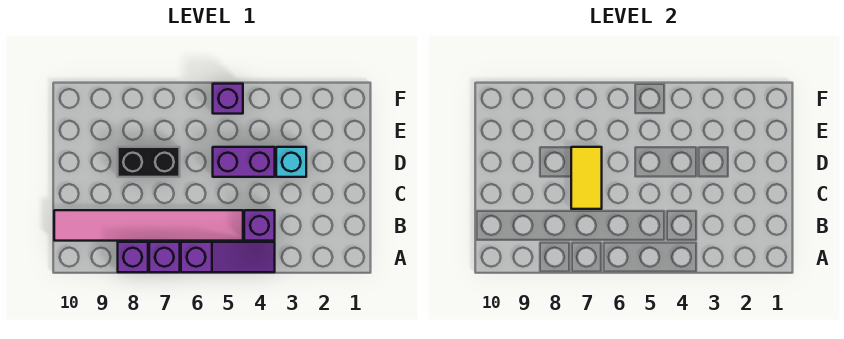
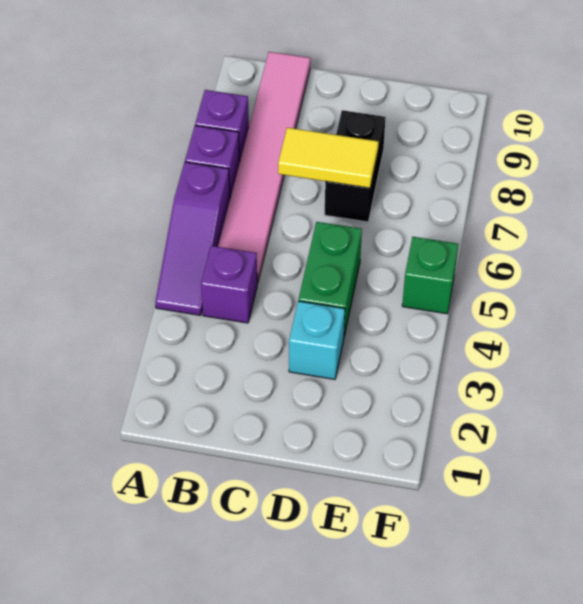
purple 1x2 brick [213,147,275,177] -> green 1x2 brick [299,222,362,336]
purple 1x1 brick [213,84,243,114] -> green 1x1 brick [402,237,458,314]

